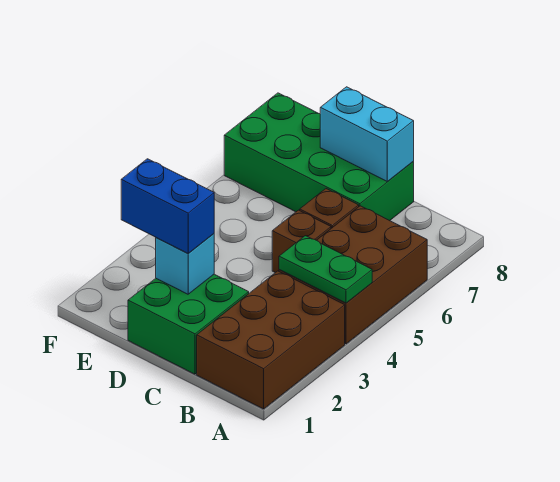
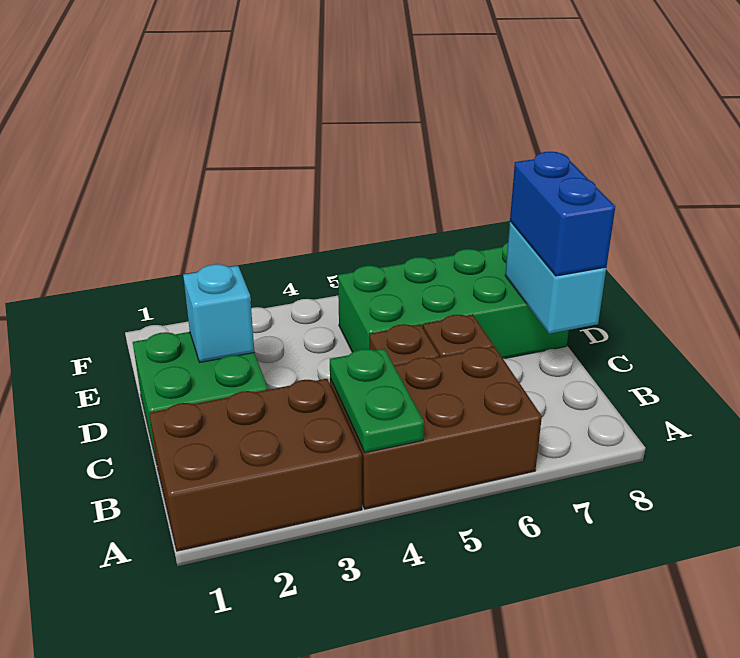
green 2x4 brick [224,93,414,221] -> green 2x4 brick turned to [338,243,569,359]
blue 1x2 brick [121,159,214,254] -> blue 1x2 brick moved to [510,152,615,276]

